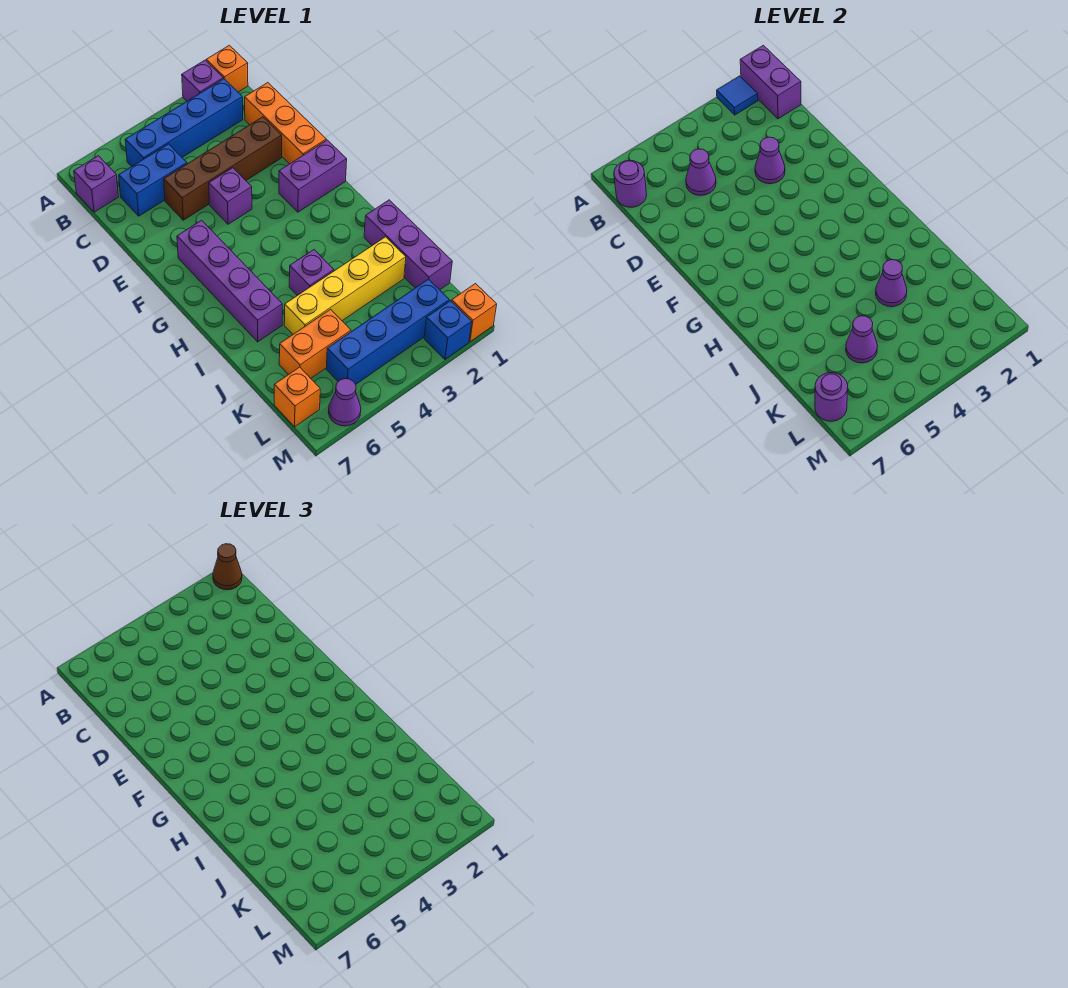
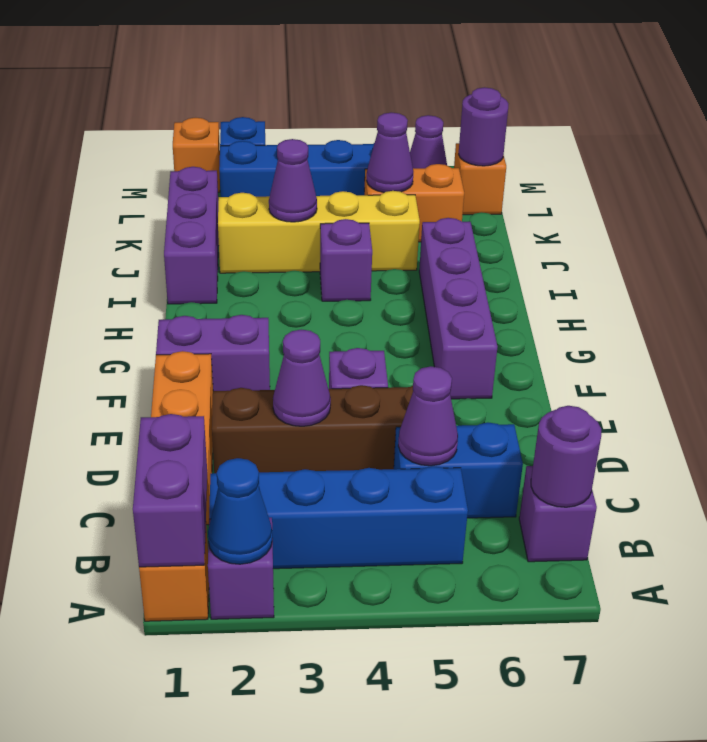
brown 1x1 cone [213,544,242,590] -> none
blue 1x1 tile [717,76,758,115] -> blue 1x1 cone [208,458,272,564]

